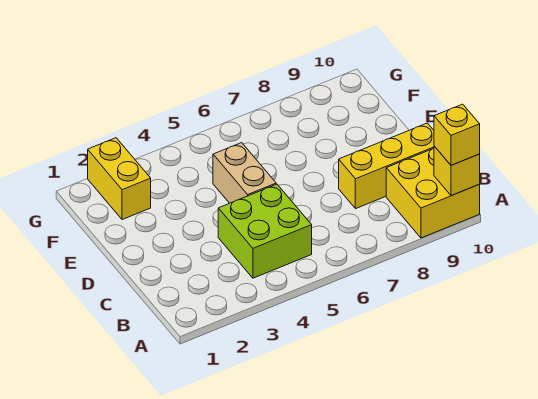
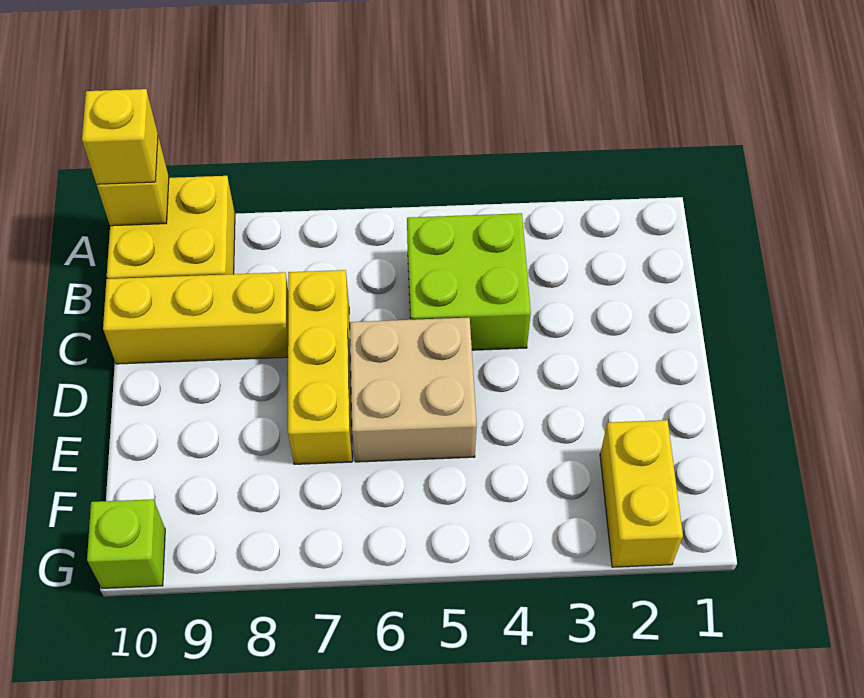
none -> yellow 1x3 brick [288,270,352,464]
tan 1x2 brick [213,143,276,203] -> tan 2x2 brick [350,318,477,462]
none -> lime 1x1 brick [87,499,165,588]

